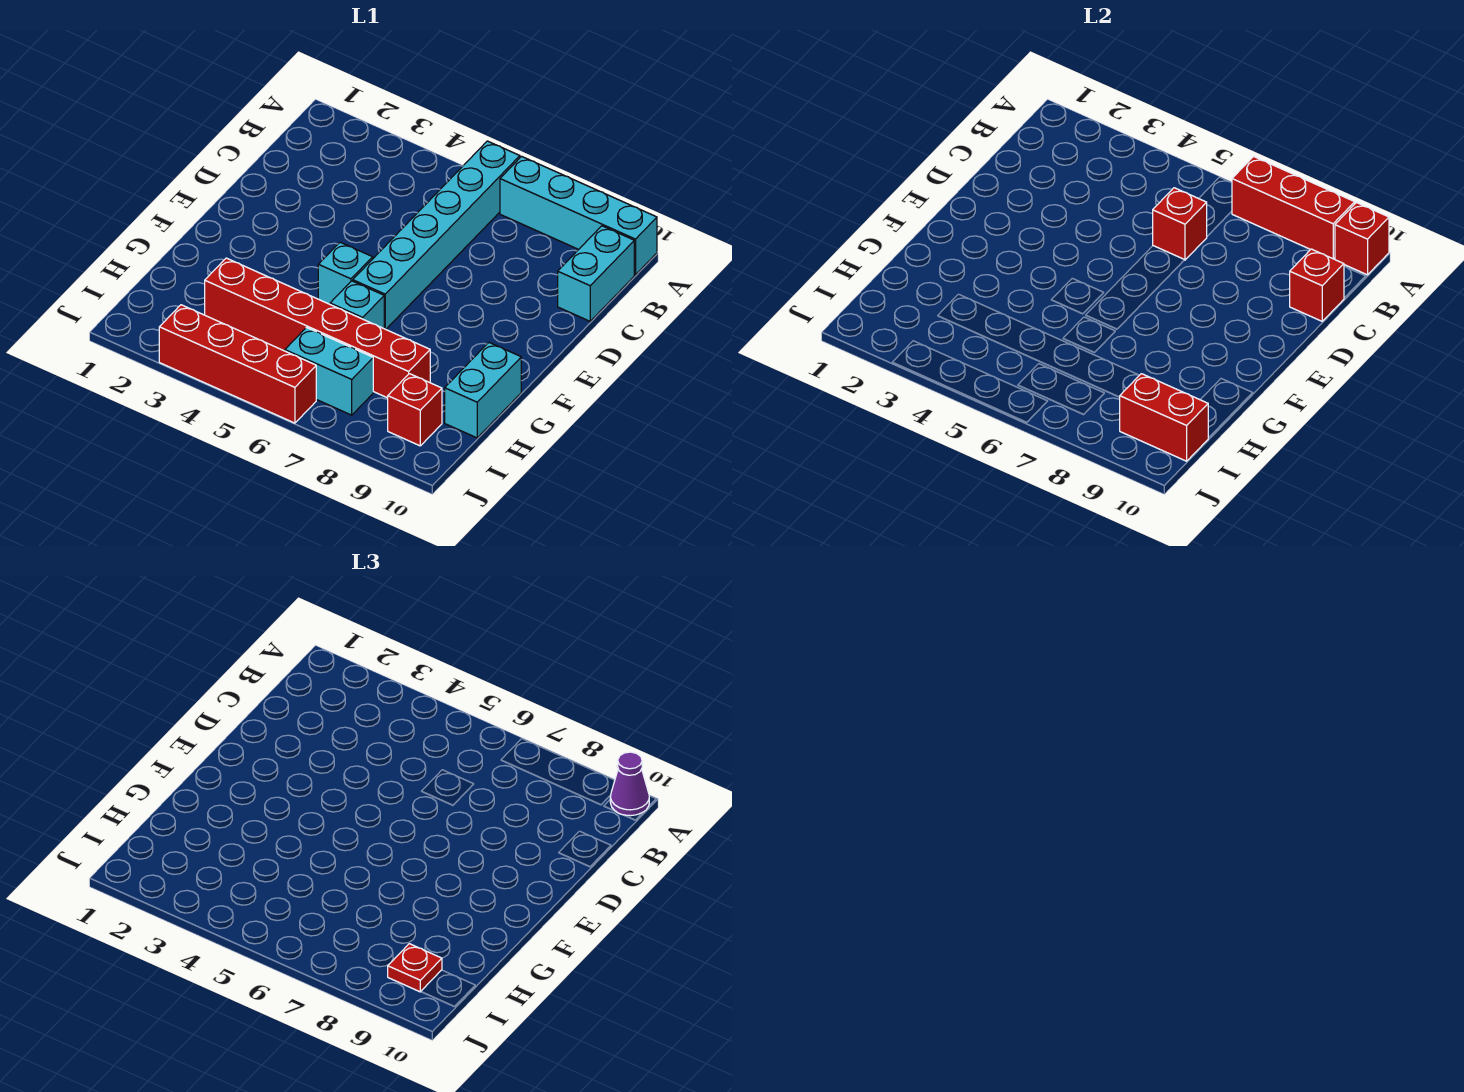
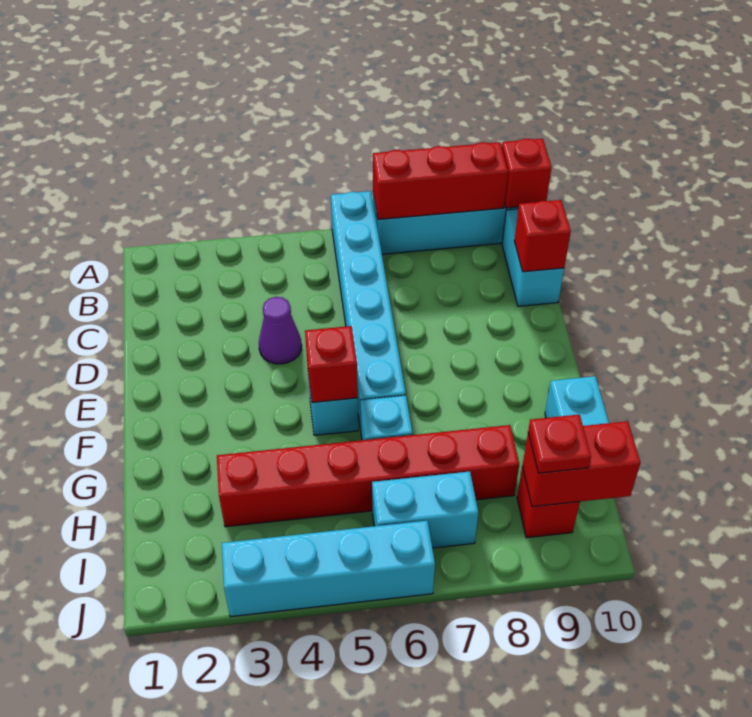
purple 1x1 cone [610,752,649,816] -> purple 1x1 cone moved to [259,297,302,364]
red 1x1 brick [1153,188,1207,260] -> red 1x1 brick moved to [305,326,358,403]
red 1x4 brick [159,305,316,423] -> cyan 1x4 brick [222,521,435,617]

